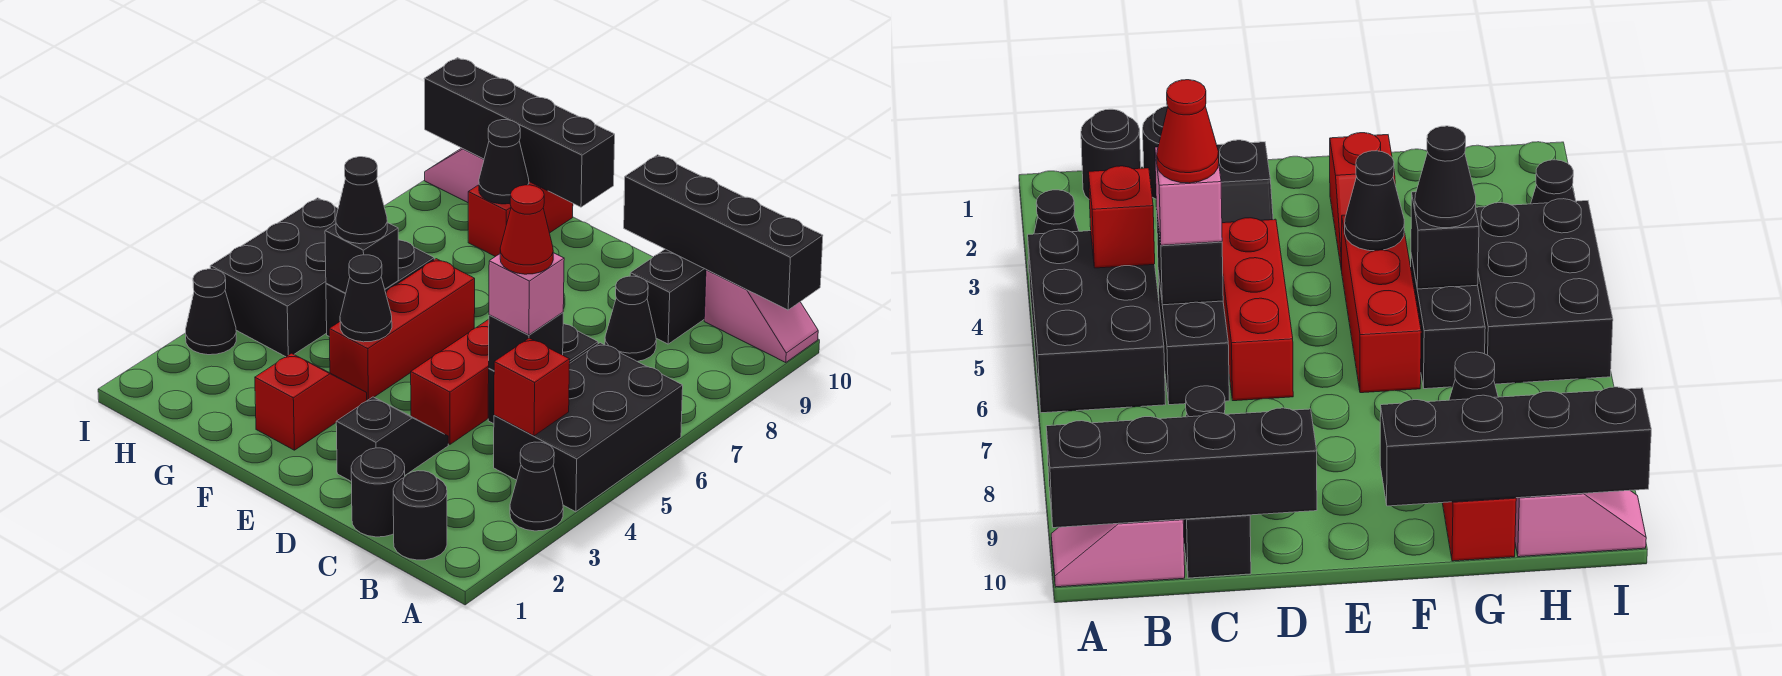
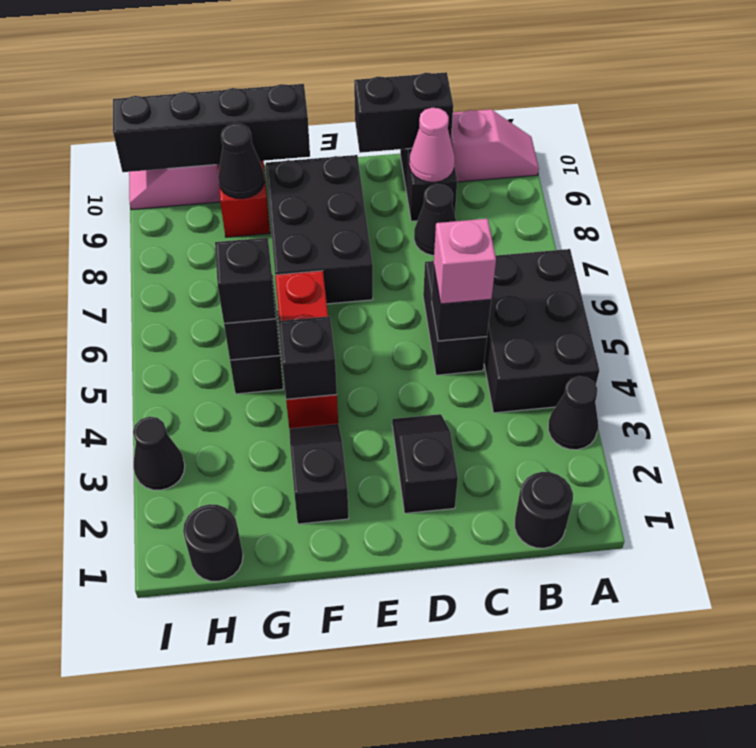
black 1x4 brick [624,155,823,310] -> black 1x2 brick [354,72,453,153]
red 1x1 brick [494,338,570,436] -> none
black 1x1 round brick [351,448,405,537] -> black 1x1 round brick moved to [183,504,243,581]
red 1x1 cone [500,185,553,274] -> none
none -> pink 1x1 cone [409,108,455,182]
red 1x3 brick [411,319,489,444] -> none
red 1x2 slope [255,353,367,450] -> black 1x2 slope [289,424,349,524]
black 1x1 cone [340,255,392,342] -> black 1x1 brick [279,316,337,400]
black 1x1 cone [336,157,387,244] -> black 1x1 brick [215,238,276,323]
black 2x3 brick [210,198,338,357] -> black 2x3 brick moved to [266,155,373,304]

